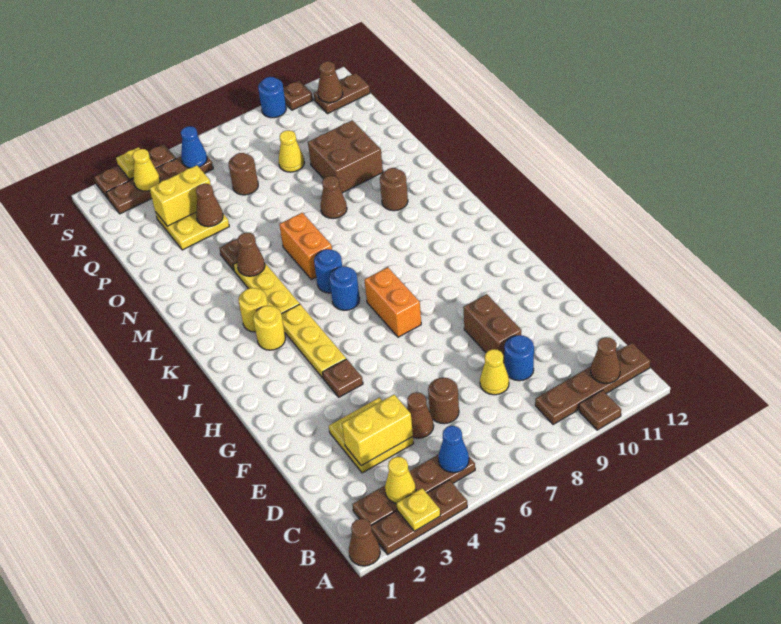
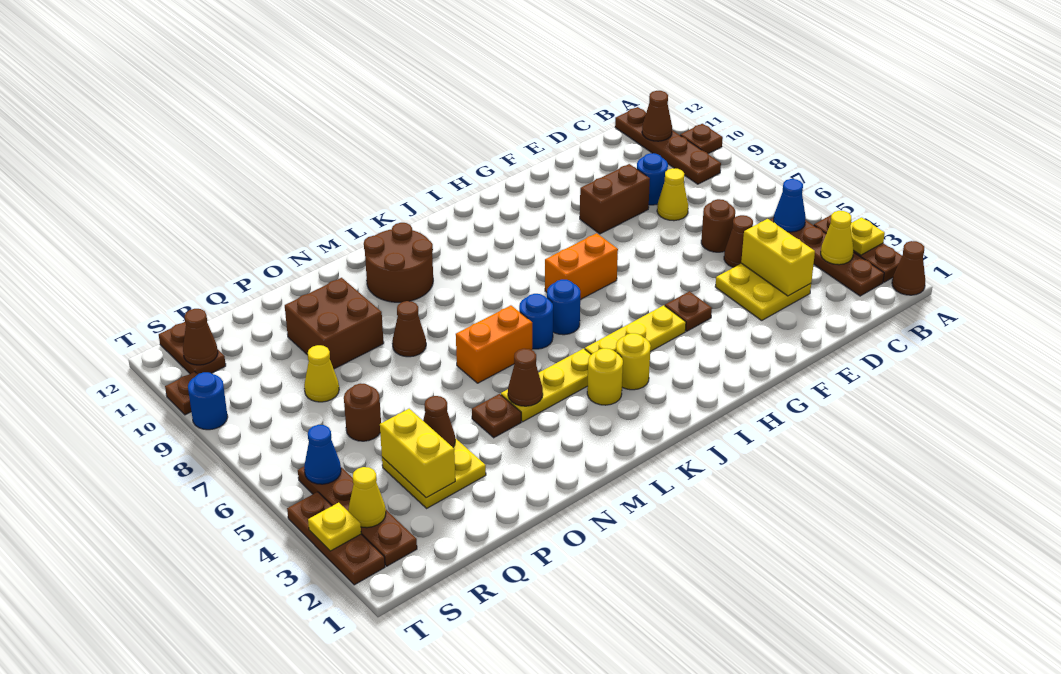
brown 1x1 round brick [380,168,408,211] -> brown 2x2 round brick [364,223,433,302]

